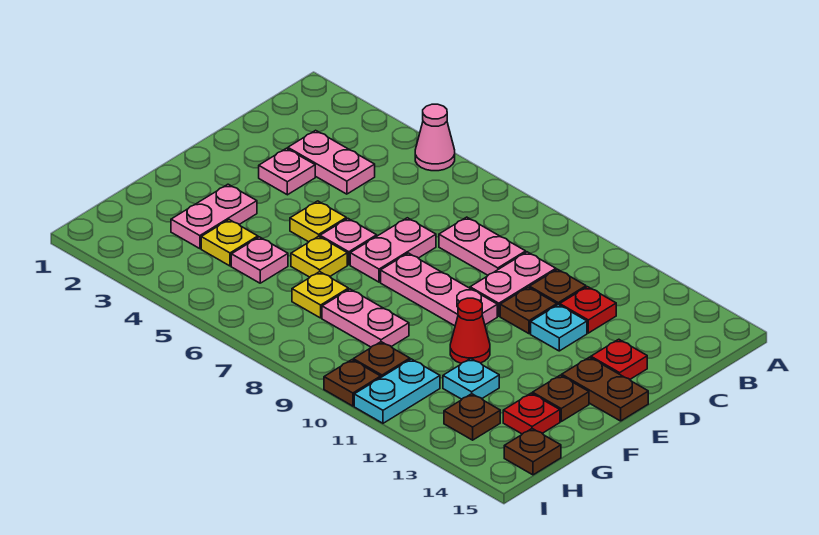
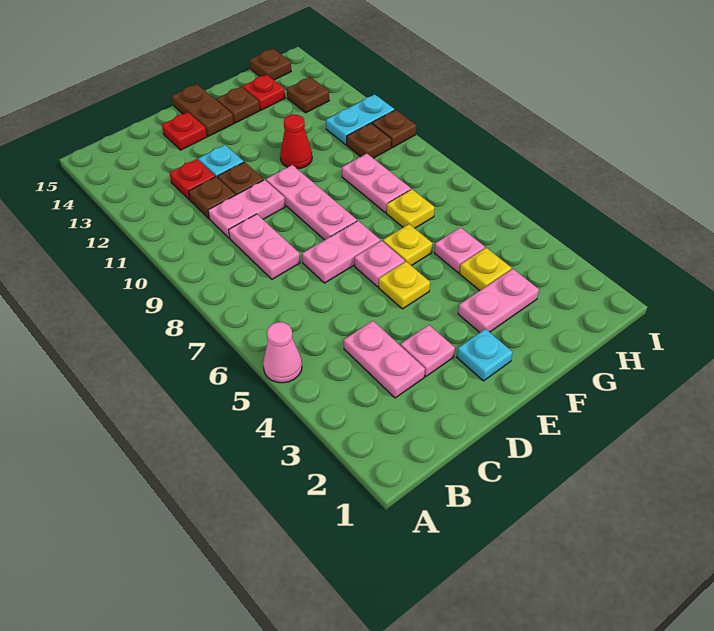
cyan 1x1 plate [443,358,499,399] -> cyan 1x1 plate moved to [457,329,513,381]

